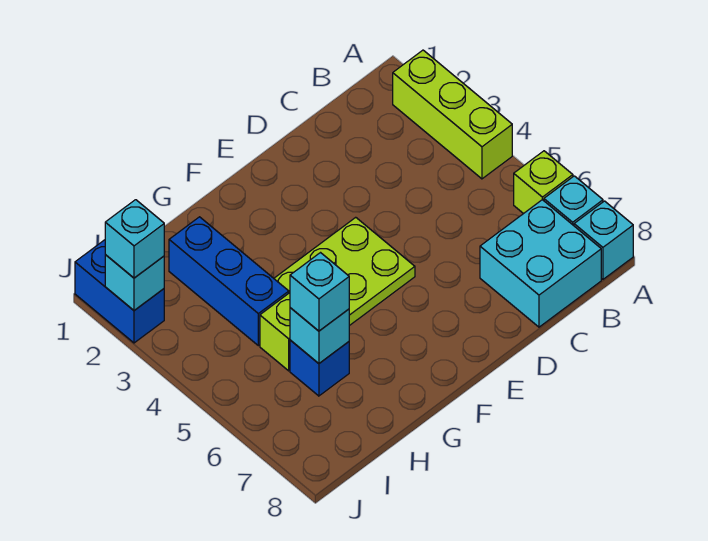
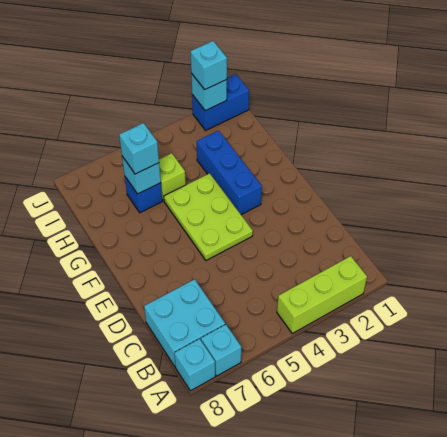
lime 1x1 brick [514,151,573,214] -> none
blue 1x3 brick [169,217,289,346] -> blue 1x3 brick turned to [196,131,262,215]

